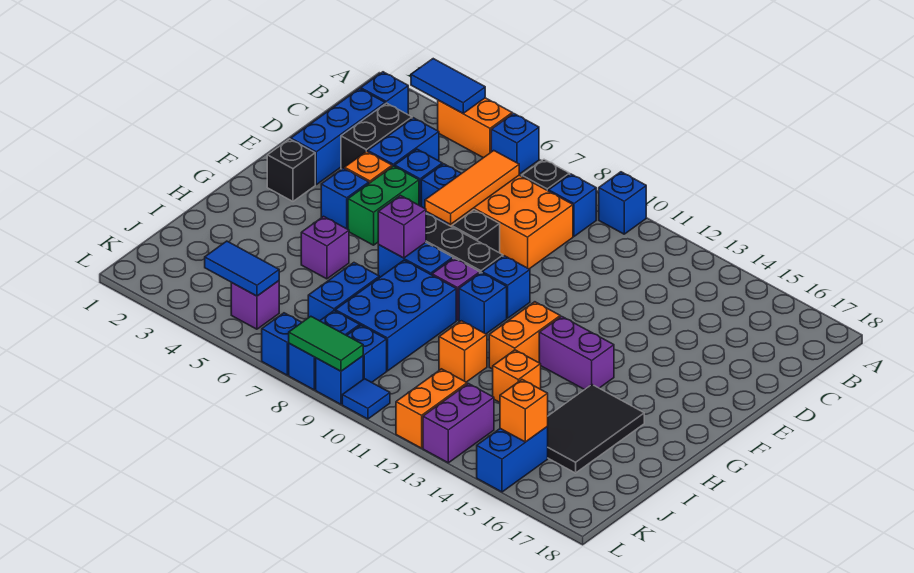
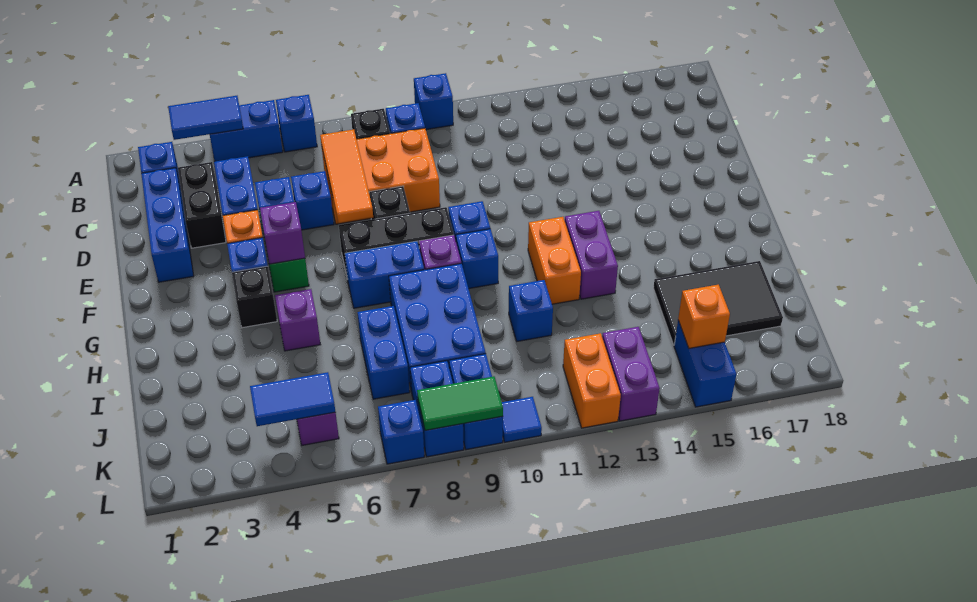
orange 1x2 brick [438,98,512,158] -> blue 1x2 brick [210,100,283,161]
black 1x1 brick [267,139,315,201] -> black 1x1 brick moved to [232,266,277,328]
purple 1x1 brick [378,196,426,258] -> purple 1x1 brick moved to [260,202,305,264]
purple 1x2 brick [539,316,614,390] -> purple 1x2 brick turned to [565,211,618,299]
black 2x3 tile [547,385,644,473] -> black 2x3 tile turned to [653,261,783,345]
orange 1x1 brick [439,321,487,382] -> blue 1x1 brick [509,280,553,341]
orange 1x1 brick [493,350,541,402] -> none

